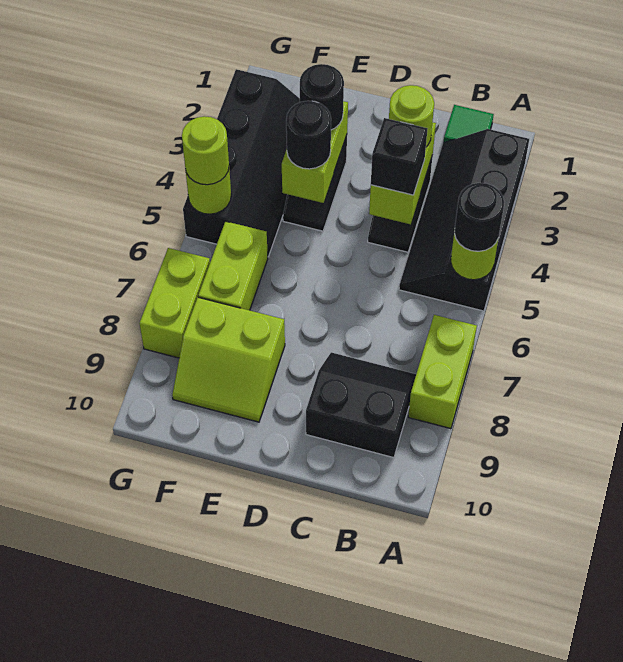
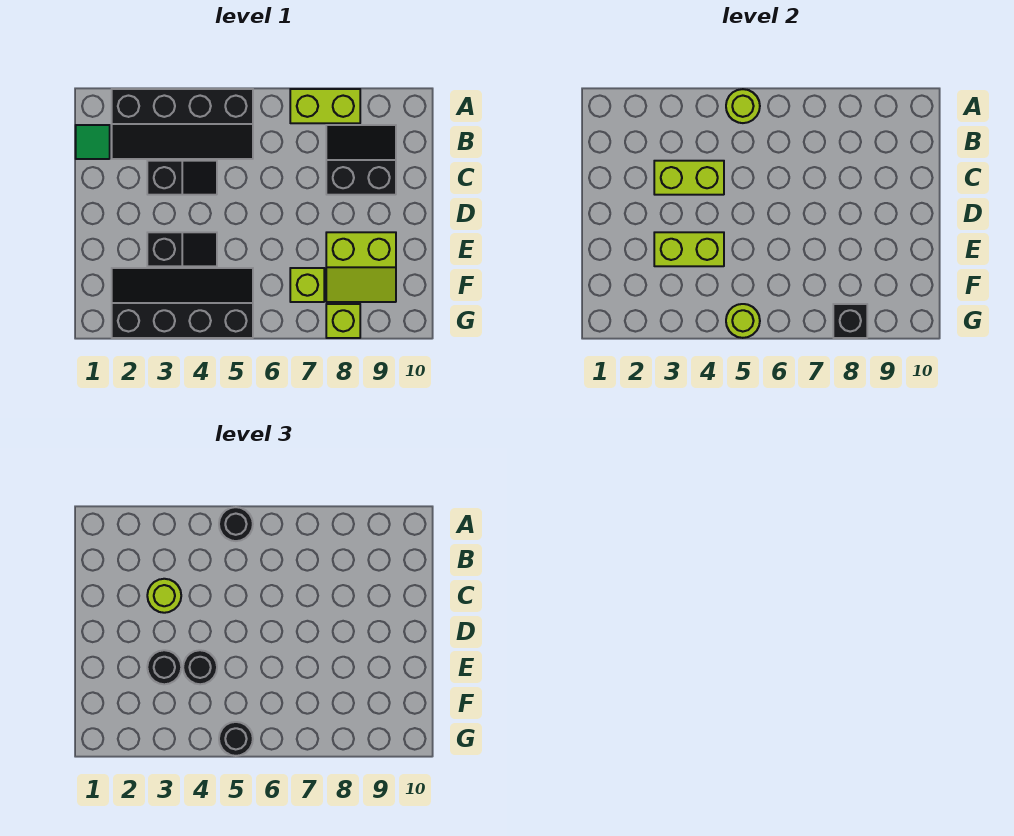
black 2x2 slope [306,352,416,458] -> black 2x2 slope turned to [326,125,396,195]
black 1x1 brick [371,118,428,195] -> black 1x1 brick moved to [833,304,867,338]
lime 2x2 slope [172,297,285,422] -> lime 2x2 slope turned to [326,232,396,302]
lime 1x2 brick [198,221,268,310] -> lime 1x1 brick [290,268,324,302]
lime 1x1 round brick [182,116,229,185] -> black 1x1 round brick [219,722,253,756]
lime 1x2 brick [139,248,210,358] -> lime 1x1 brick [326,304,360,338]

